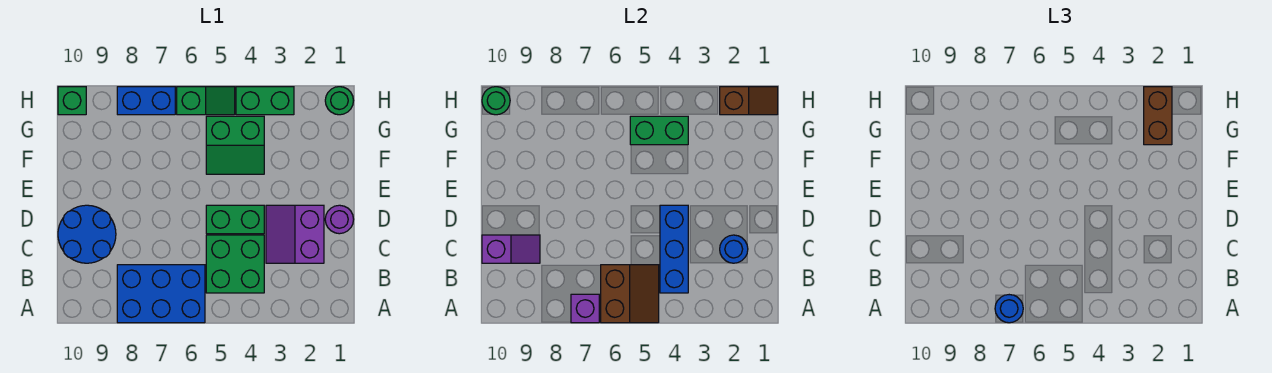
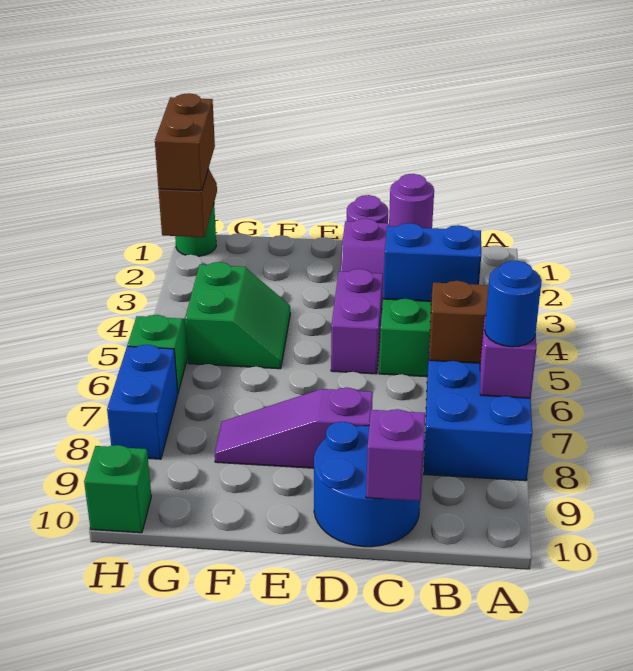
blue 1x3 brick [660,205,688,293] -> blue 1x2 brick [383,223,481,301]
blue 1x1 round brick [720,235,748,263] -> purple 1x1 round brick [389,174,434,228]
green 1x2 brick [206,205,264,234] -> purple 1x2 brick [331,269,383,374]
none -> purple 1x3 slope [215,387,373,468]
brown 1x2 brick [1144,87,1172,145] -> brown 1x2 brick turned to [155,93,215,191]
green 1x2 brick [630,116,688,145] -> none
green 1x2 brick [236,87,294,115] -> none
green 1x1 round brick [482,87,510,115] -> none

